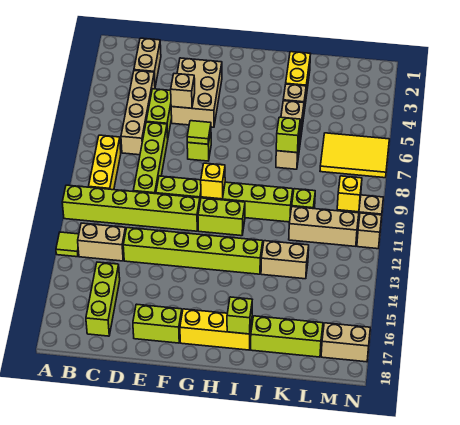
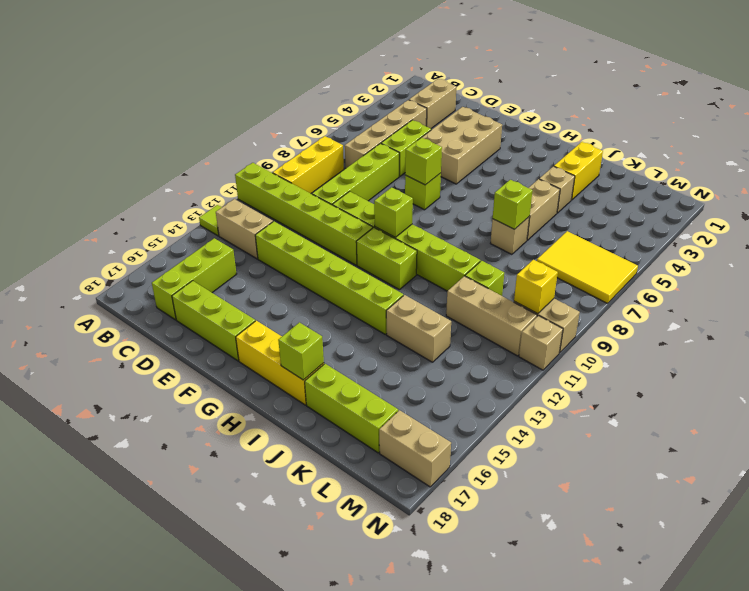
tan 1x1 brick [171,74,195,108] -> none
lime 1x2 brick [133,304,182,343] -> lime 1x3 brick [172,281,255,361]
lime 1x1 tile [187,121,211,144] -> lime 1x1 brick [405,137,442,185]
yellow 1x1 brick [201,163,225,199] -> lime 1x1 brick [374,187,413,237]

